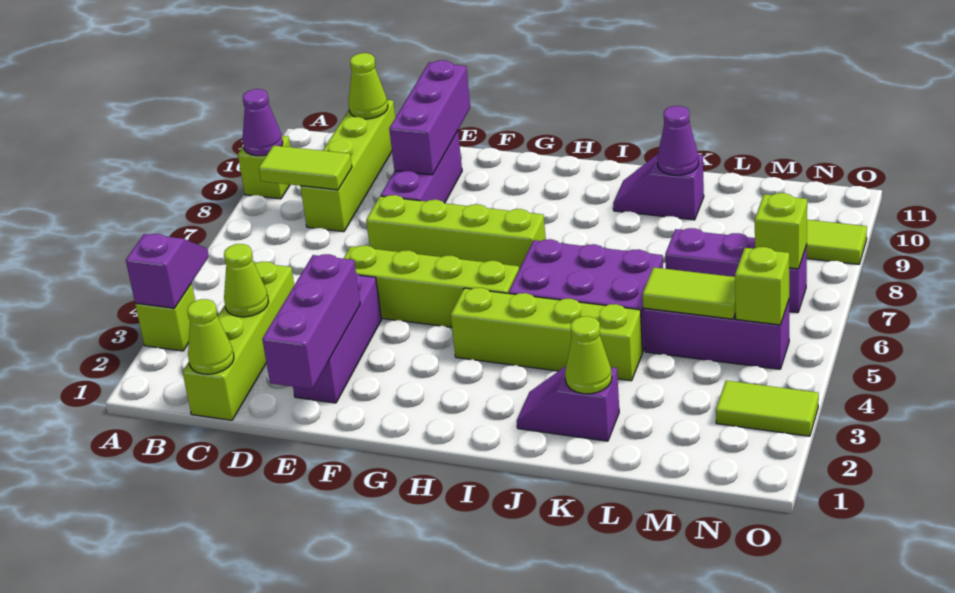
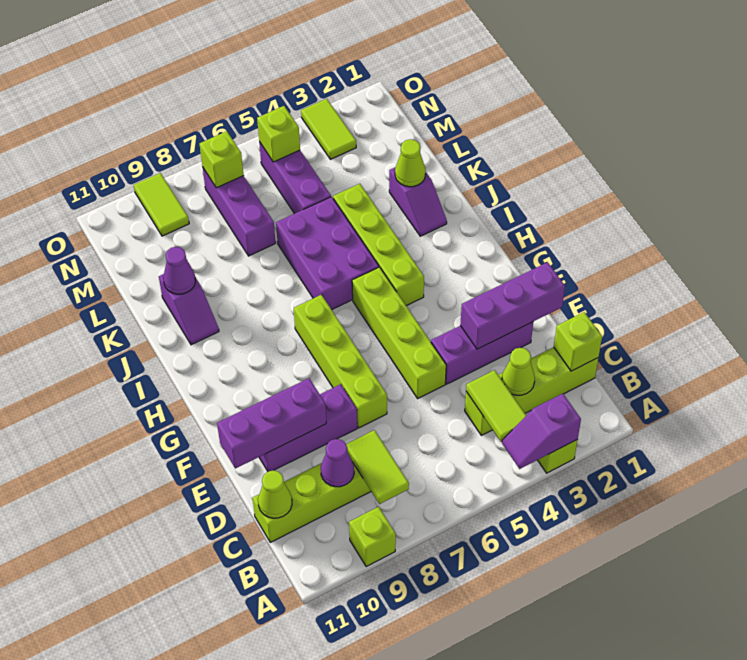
purple 1x1 cone [242,89,283,156] -> purple 1x1 cone moved to [321,439,354,487]
lime 1x1 cone [187,299,234,374] -> lime 1x1 brick [554,312,602,371]
lime 1x2 tile [643,267,736,319] -> lime 1x2 tile moved to [466,370,526,442]

